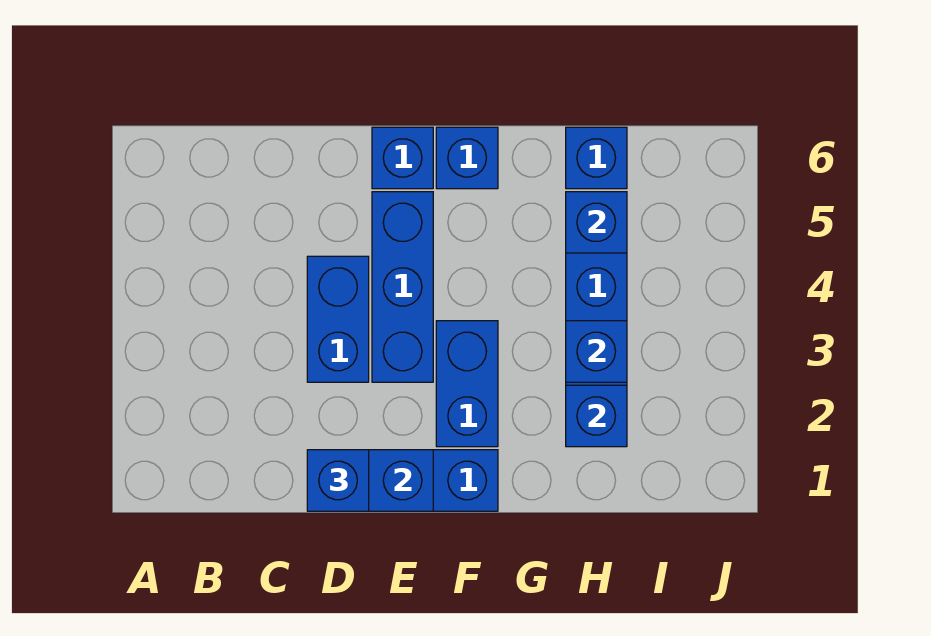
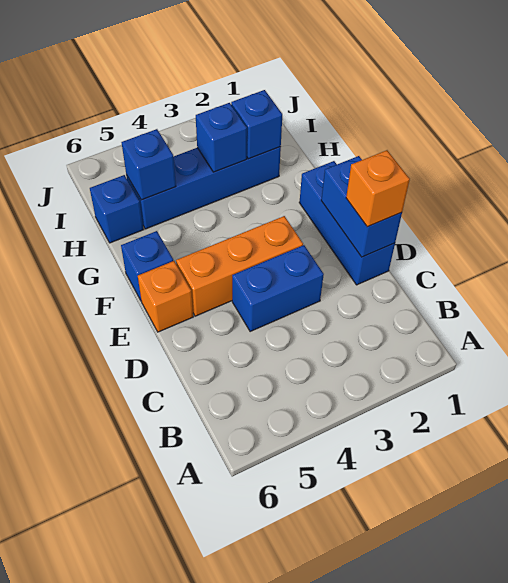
blue 1x1 brick [307,450,369,511] -> orange 1x1 brick [346,150,410,227]
blue 1x3 brick [372,192,433,382] -> orange 1x3 brick [176,216,303,316]
blue 1x1 brick [372,127,433,189] -> orange 1x1 brick [138,261,193,332]
blue 1x2 brick [436,321,498,447] -> none

